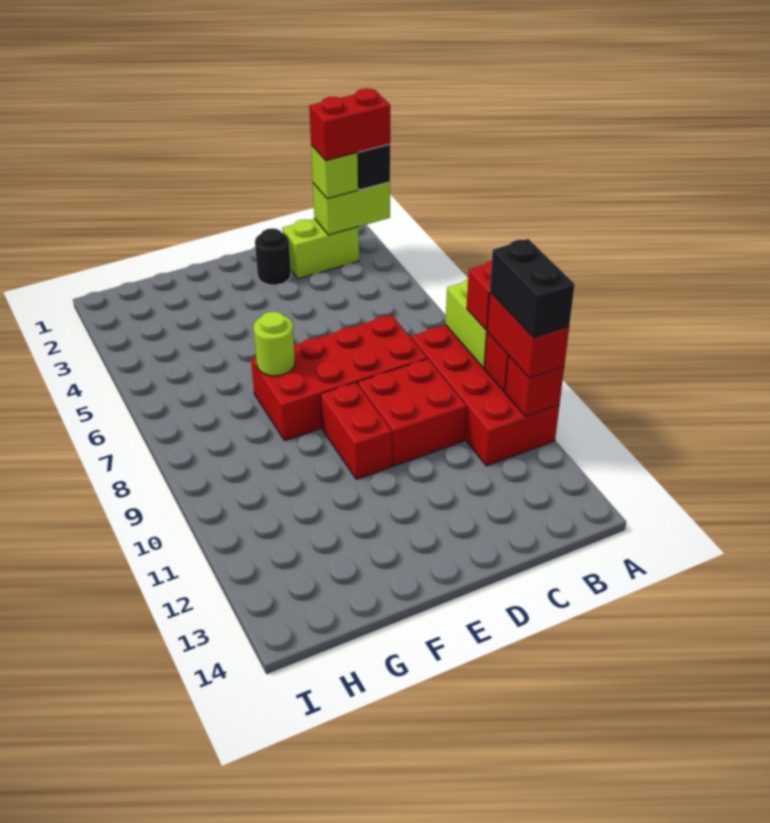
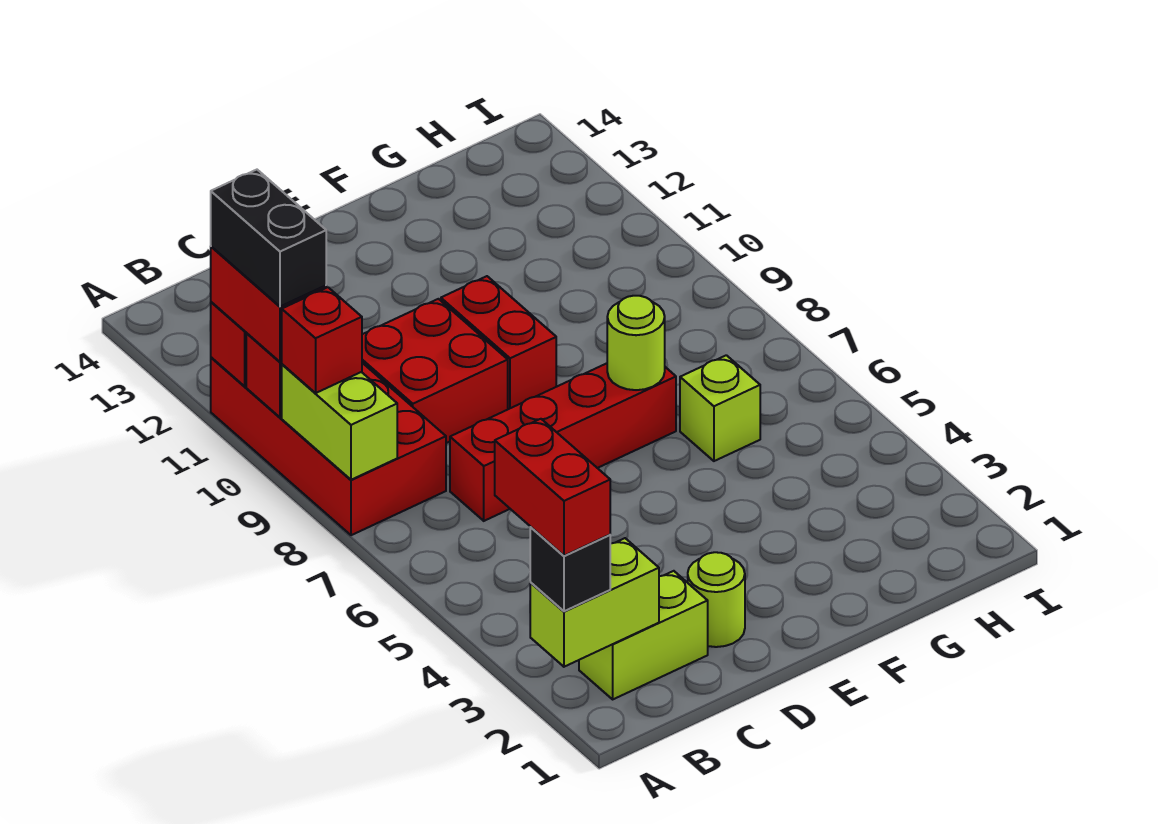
red 1x2 brick [309,88,390,161] -> red 1x2 brick turned to [495,419,610,556]
lime 1x1 brick [311,145,358,199] -> lime 1x1 brick moved to [680,355,760,461]
red 2x4 brick [251,315,427,441] -> red 1x4 brick [450,363,676,521]
black 1x1 round brick [255,228,291,285] -> lime 1x1 round brick [688,552,745,647]

